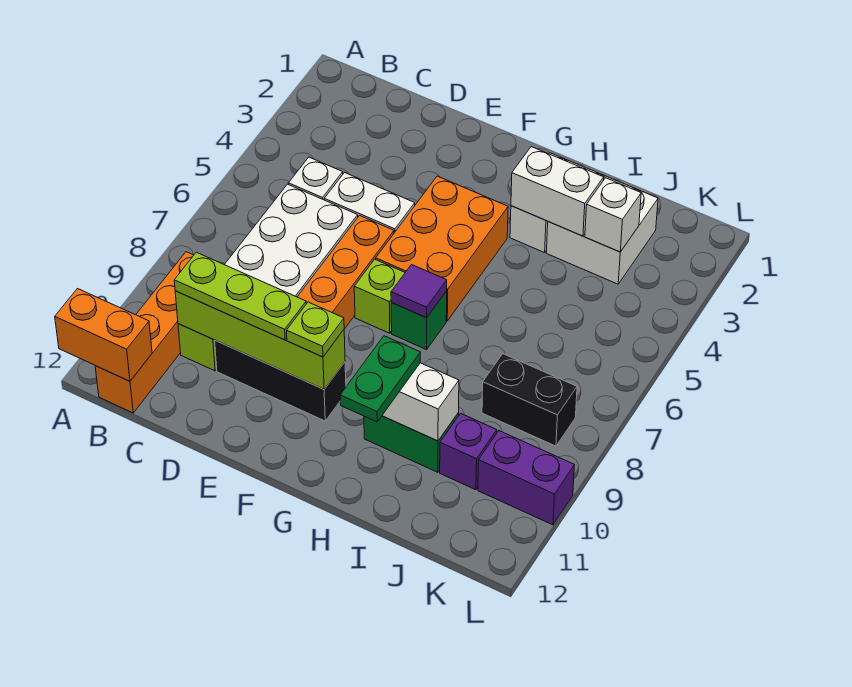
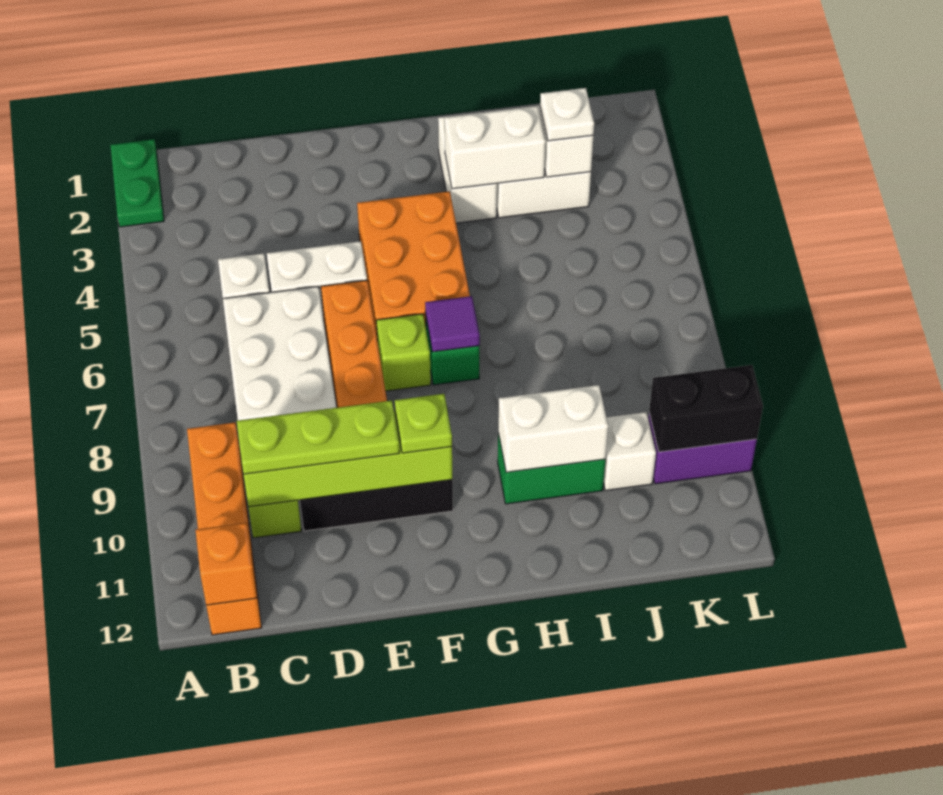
orange 1x2 brick [55,289,152,381] -> orange 1x1 brick [196,523,257,605]
green 1x2 plate [340,336,420,422] -> green 1x2 plate moved to [111,139,164,227]
none -> white 1x1 plate [540,88,594,141]
black 1x2 brick [482,354,577,446] -> black 1x2 brick moved to [649,365,763,452]
purple 1x1 brick [440,413,497,490] -> white 1x1 brick [603,412,656,491]

